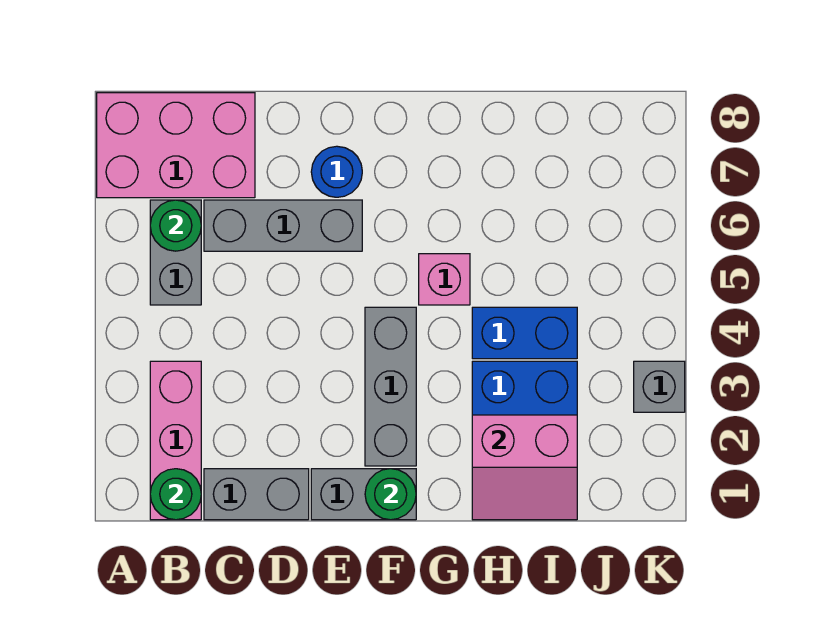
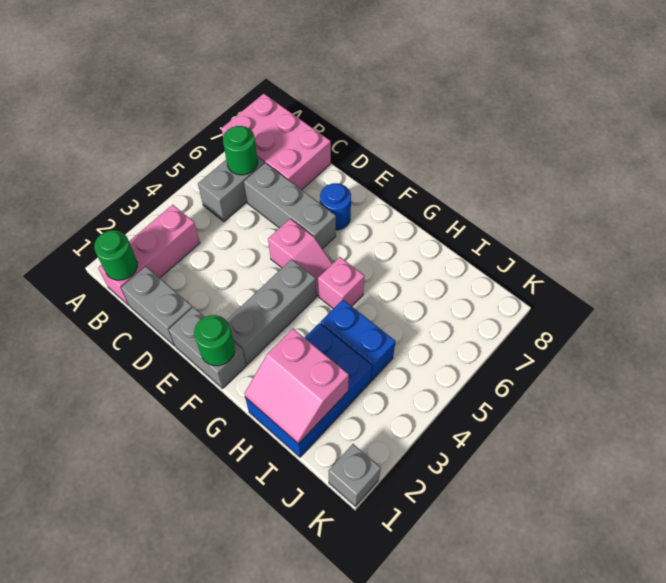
none -> pink 1x2 slope [268,219,332,296]
grey 1x1 brick [634,361,685,412] -> grey 1x1 brick moved to [329,444,381,506]

